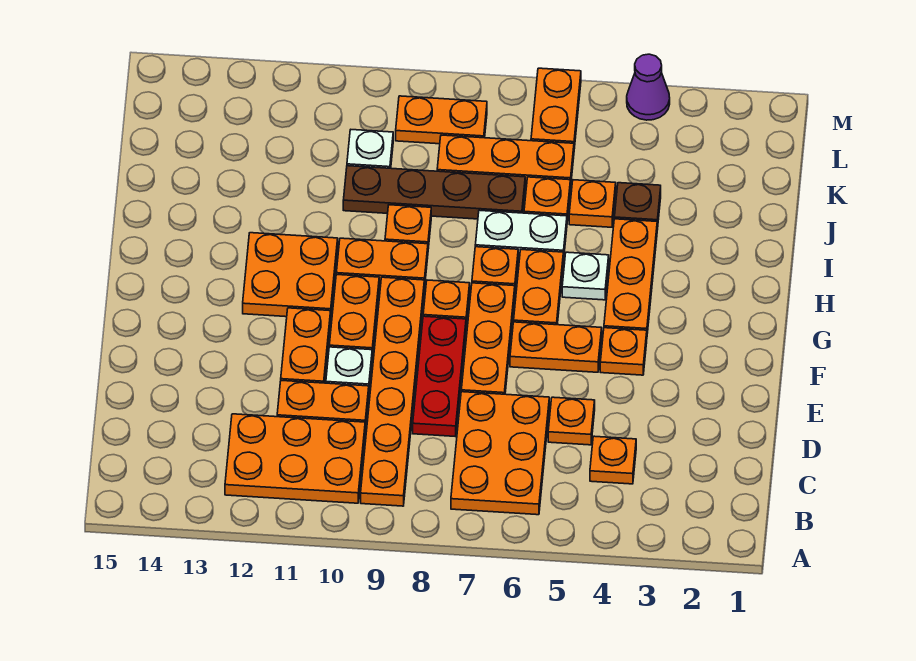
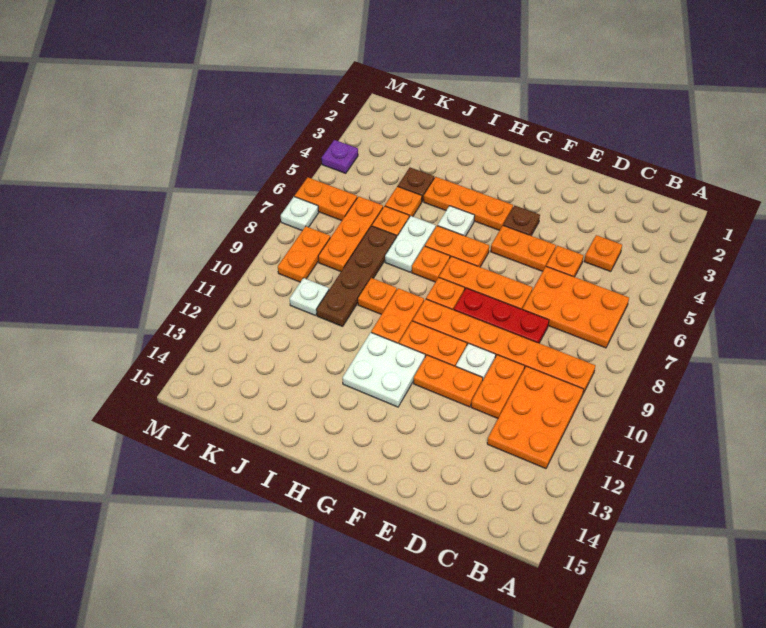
orange 1x1 plate [600,328,647,375] -> brown 1x1 plate [503,205,540,236]
orange 1x2 plate [510,322,602,372] -> orange 1x2 plate turned to [491,226,556,271]
orange 2x2 plate [243,233,338,317] -> white 2x2 plate [343,333,425,407]
purple 1x1 cone [627,54,670,120] -> purple 1x1 plate [322,140,358,173]
none -> white 1x1 plate [281,197,319,230]

